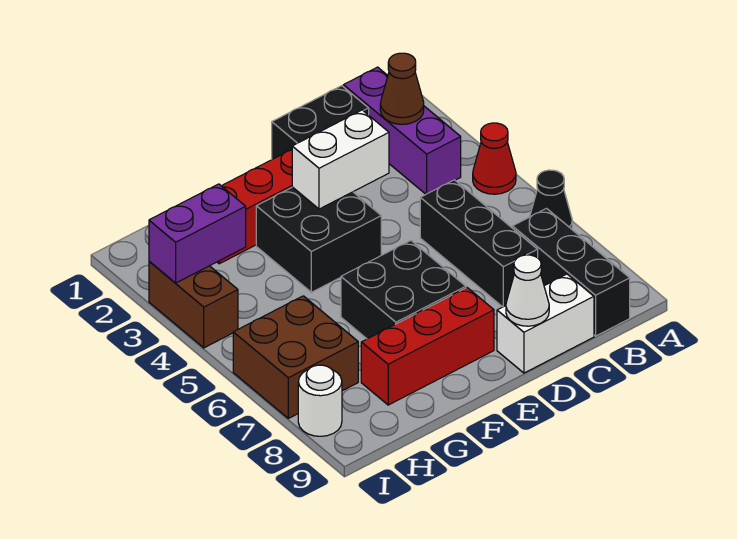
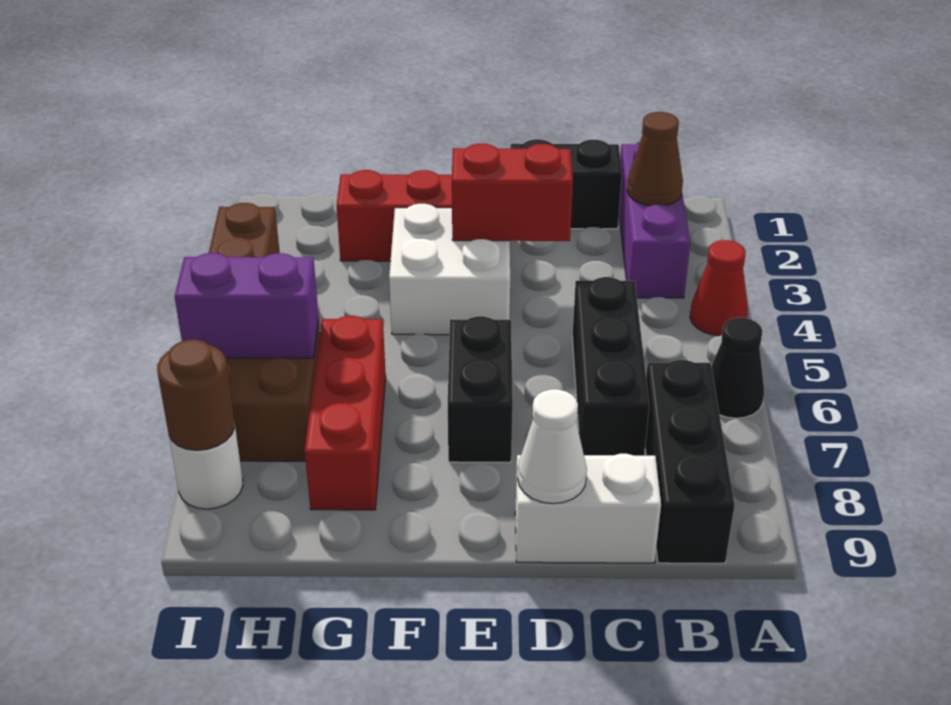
white 1x2 brick [292,110,389,209] -> red 1x2 brick [452,144,573,241]
black 2x2 brick [256,187,381,292] -> white 2x2 brick [389,204,510,335]
black 2x2 brick [341,240,466,339] -> black 1x2 brick [448,316,513,462]
red 1x3 brick [361,288,494,405] -> red 1x3 brick turned to [305,316,386,510]
purple 1x2 brick [149,184,246,283] -> purple 1x2 brick moved to [175,253,319,358]
none -> brown 1x1 round brick [157,340,235,450]

